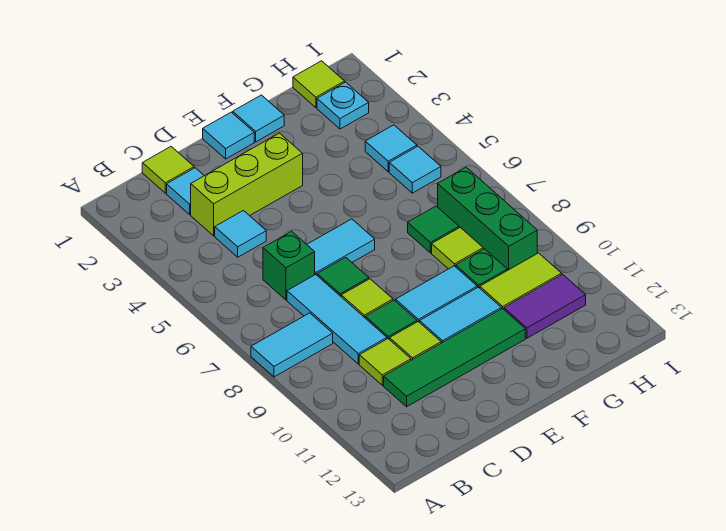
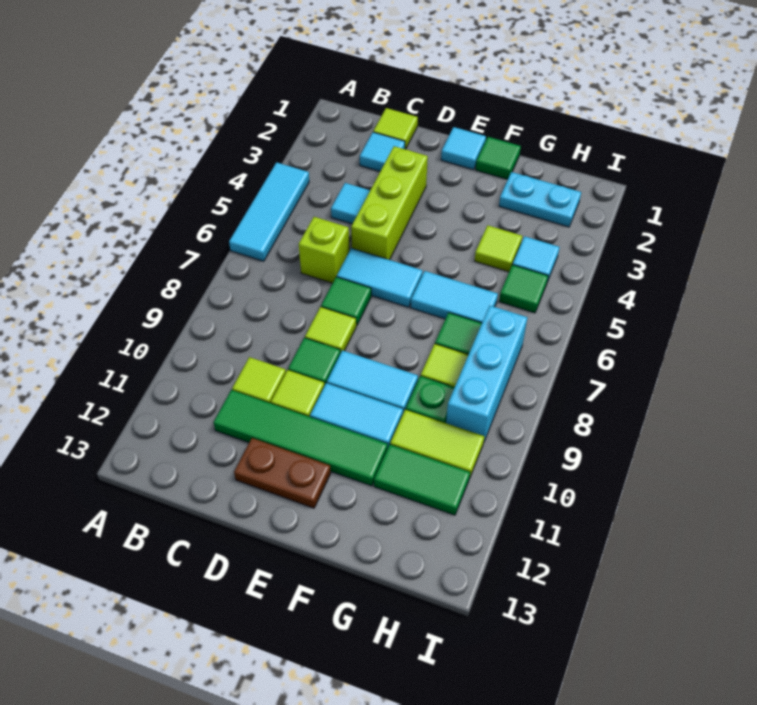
cyan 1x2 tile [251,313,333,377] -> cyan 1x2 tile moved to [411,271,498,323]
lime 1x3 brick [191,133,303,236] -> lime 1x3 brick turned to [351,146,428,260]
green 1x1 brick [263,231,315,300] -> lime 1x1 brick [299,217,349,283]
cyan 1x3 tile [287,275,387,364] -> cyan 1x3 tile moved to [229,162,309,261]
none -> brown 1x2 plate [234,438,331,508]
cyan 1x1 tile [233,95,284,142] -> green 1x1 tile [476,137,521,180]
purple 1x2 tile [504,274,586,338] -> green 1x2 tile [374,445,470,515]
lime 1x1 tile [293,61,345,108] -> lime 1x1 tile moved to [475,225,522,272]
cyan 1x1 plate [317,82,369,129] -> cyan 1x2 plate [499,172,581,227]
cyan 1x1 tile [389,146,441,193] -> green 1x1 tile [499,265,548,313]
green 1x3 brick [438,167,537,270] -> cyan 1x3 brick [446,306,528,441]

